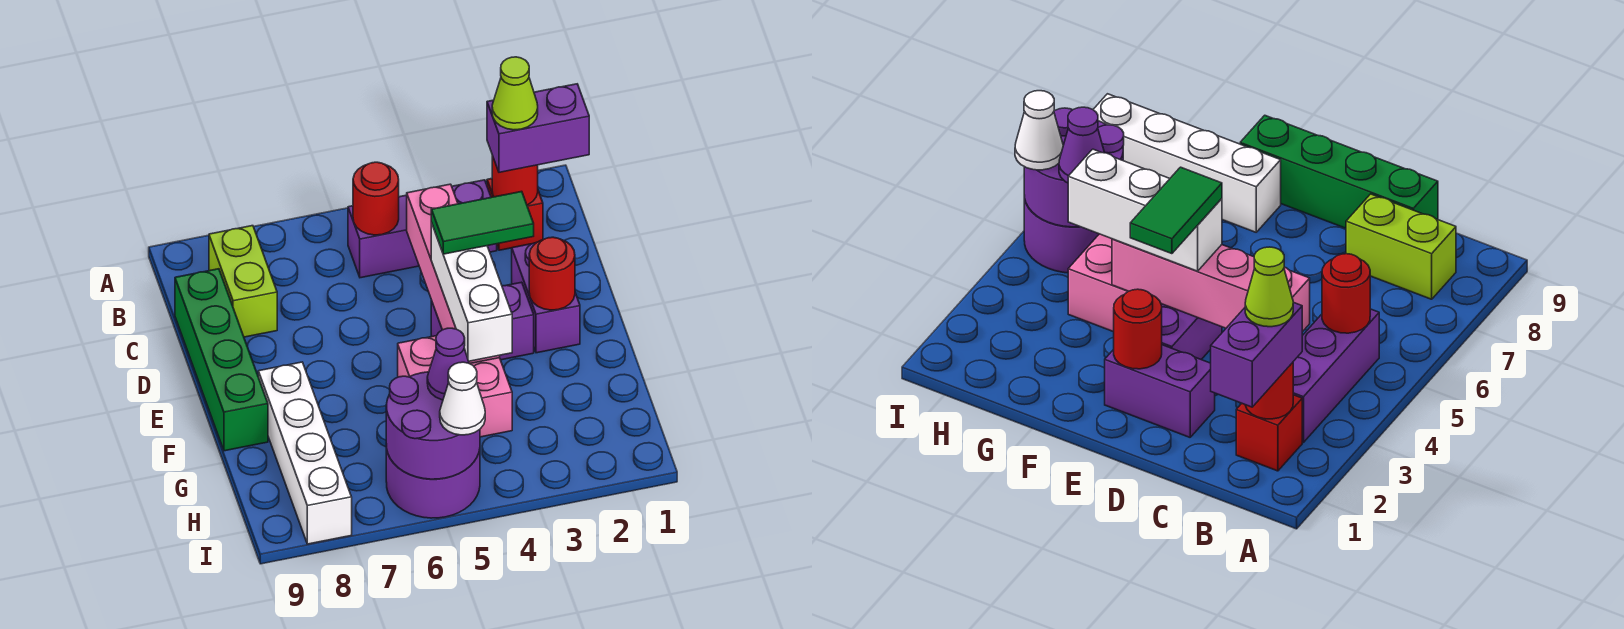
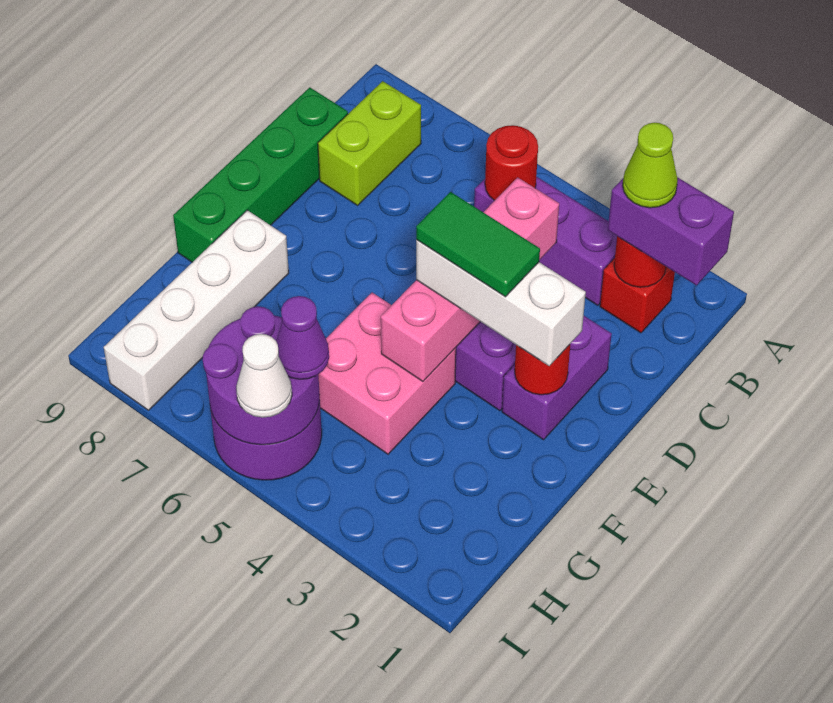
white 1x3 brick [431,223,512,361] -> white 1x3 brick turned to [416,240,586,366]

